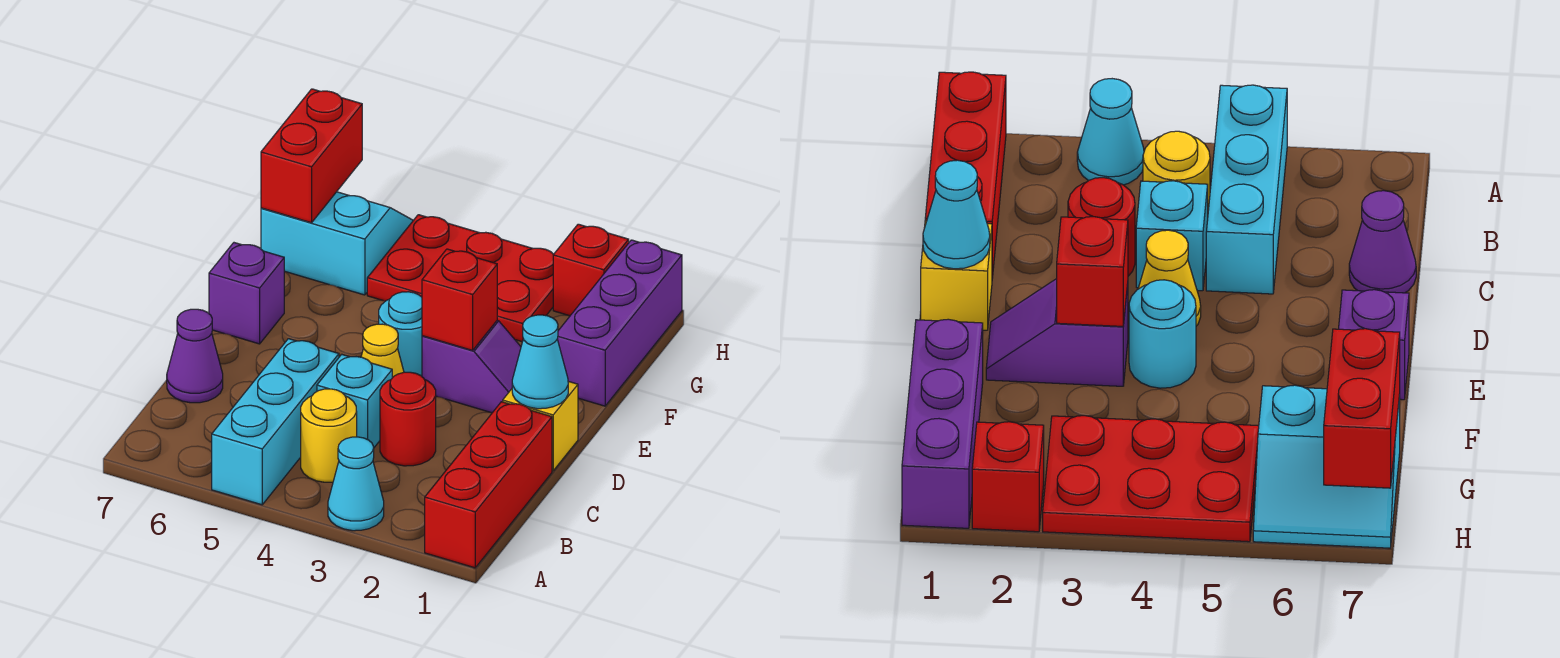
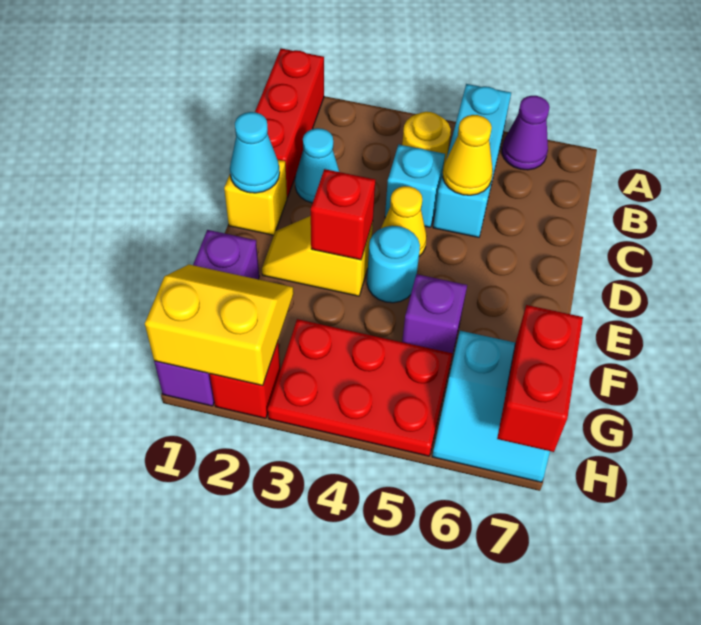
cyan 1x1 cone [328,437,384,531] -> cyan 1x1 cone moved to [295,128,339,203]
red 1x1 round brick [380,372,436,466] -> none
none -> yellow 1x1 cone [443,115,493,195]
purple 1x1 cone [167,309,223,403] -> purple 1x1 cone moved to [502,96,550,170]
purple 1x2 slope [422,320,521,413] -> yellow 1x2 slope [262,216,373,296]
purple 1x1 brick [209,243,284,344] -> purple 1x1 brick moved to [402,274,467,353]
none -> yellow 2x2 slope [145,265,294,386]

